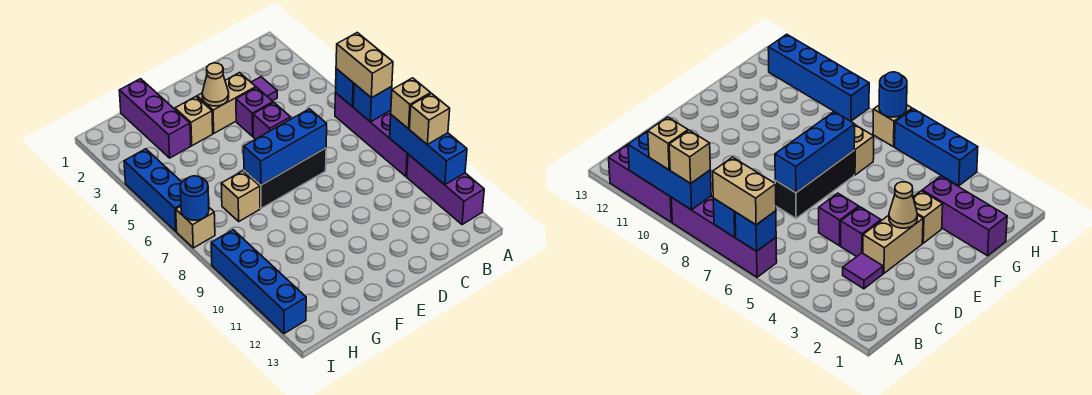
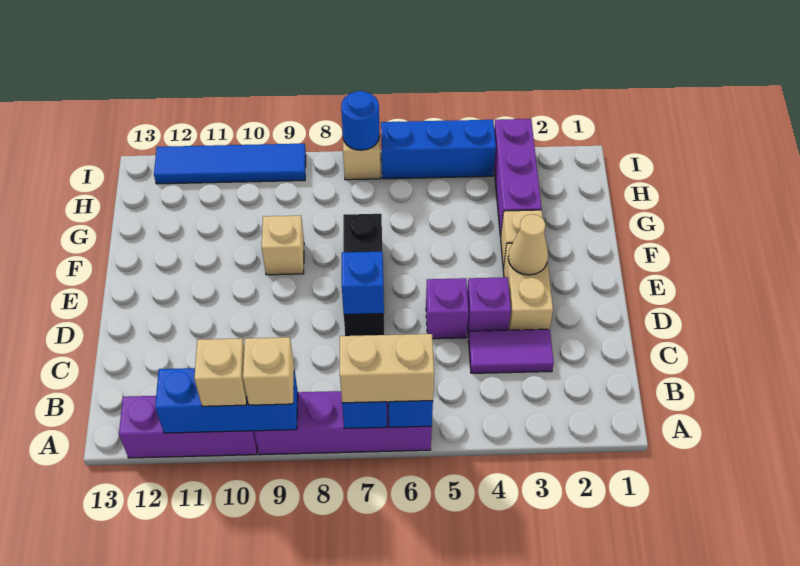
purple 1x1 tile [251,77,277,101] -> purple 1x2 tile [469,329,554,373]
blue 1x3 brick [244,109,327,185] -> blue 1x1 brick [342,252,384,314]
purple 1x3 brick [119,79,191,158] -> purple 1x3 brick turned to [494,119,542,237]
tan 1x1 brick [221,171,260,221] -> tan 1x1 brick moved to [262,215,304,275]
blue 1x4 brick [211,230,306,334] -> blue 1x4 tile [154,144,306,184]

